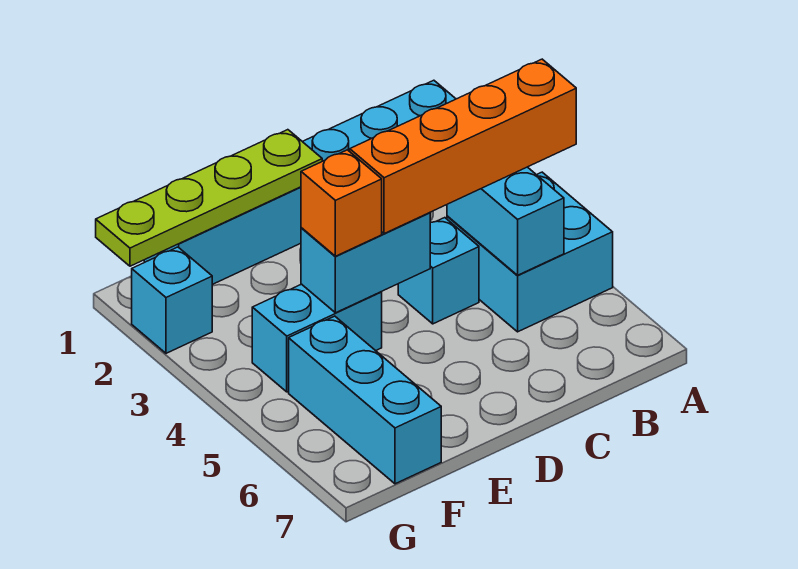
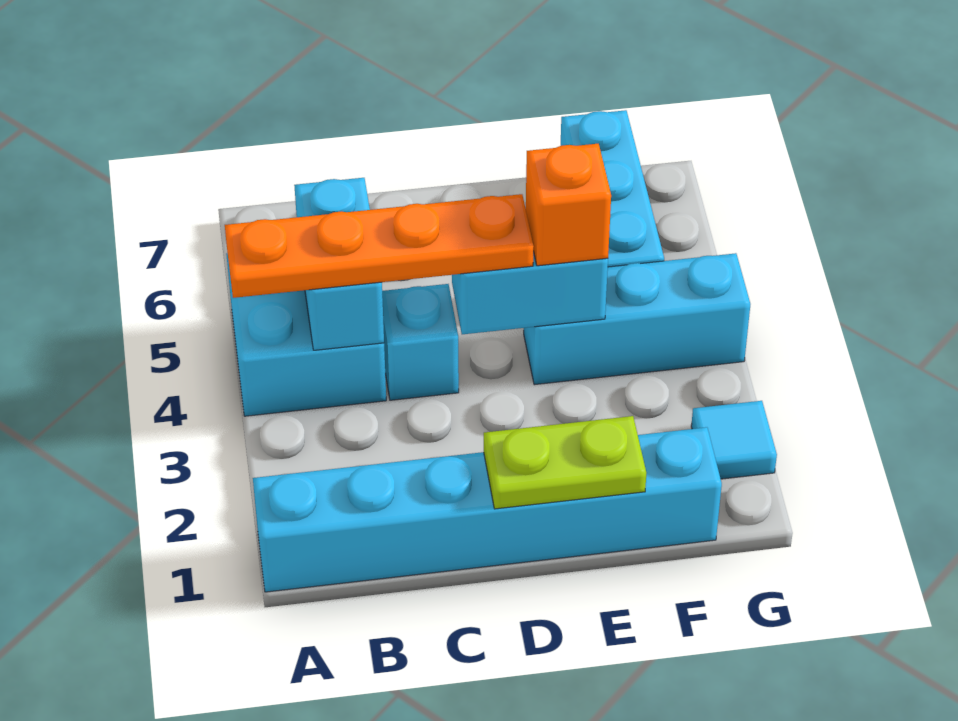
orange 1x4 brick [350,59,576,234] -> orange 1x4 plate [225,194,534,298]
lime 1x4 plate [96,130,322,266] -> lime 1x2 plate [484,416,646,509]
cyan 1x2 brick [252,284,382,392] -> cyan 1x3 brick [524,253,750,385]
cyan 1x1 brick [132,247,212,353] -> cyan 1x1 tile [691,401,777,479]

